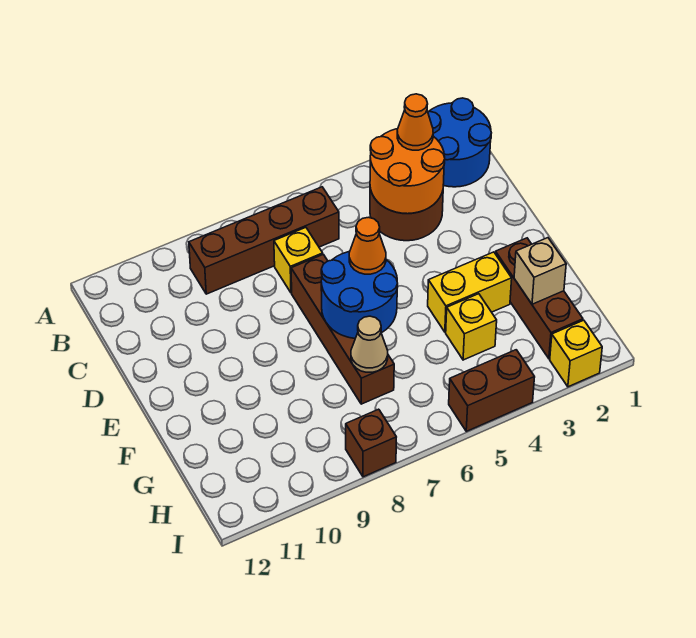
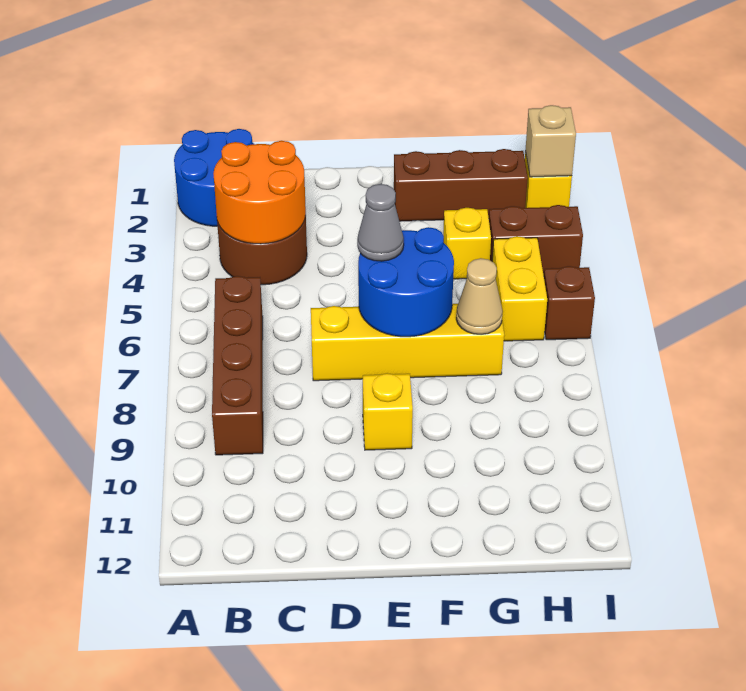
orange 1x1 cone [397,94,433,150] -> none
yellow 1x1 brick [274,228,323,293] -> yellow 1x1 brick moved to [363,373,413,450]
brown 1x4 brick [291,254,394,404] -> yellow 1x4 brick [311,304,504,381]
orange 1x1 cone [349,217,386,274] -> grey 1x1 cone [357,184,404,261]
yellow 1x2 brick [428,252,512,332] -> yellow 1x2 brick moved to [492,236,547,341]
tan 1x1 brick [514,238,566,304] -> tan 1x1 brick moved to [525,105,576,177]
brown 1x2 brick [449,350,535,431] -> brown 1x2 brick turned to [489,205,583,275]
brown 1x1 brick [346,409,396,477] -> brown 1x1 brick moved to [544,266,595,340]

